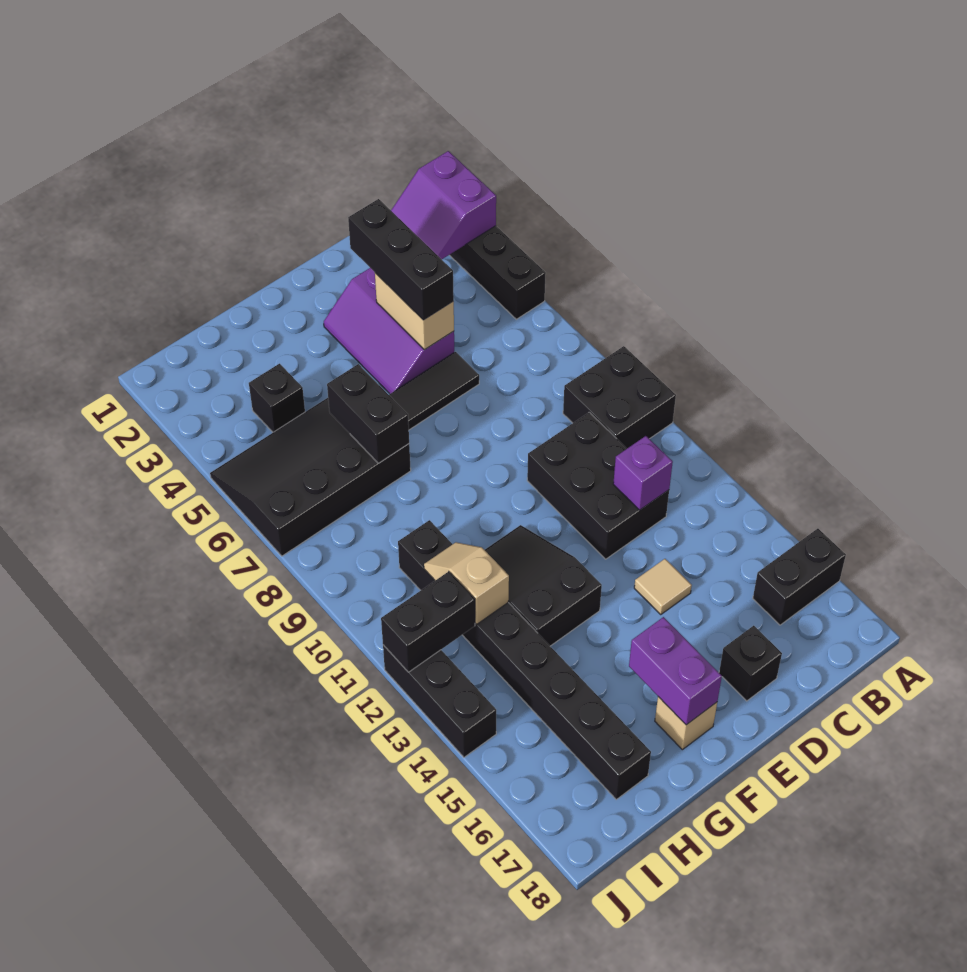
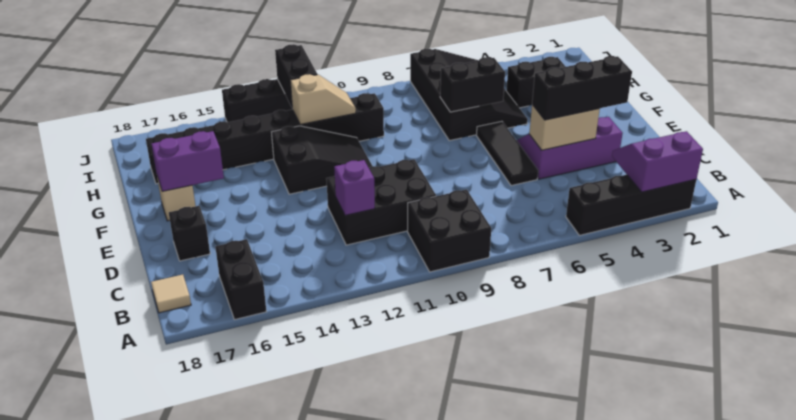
tan 1x1 tile [634,559,692,614] -> tan 1x1 tile moved to [151,275,191,313]
black 1x1 brick [249,364,305,432] -> black 1x2 brick [506,57,566,108]

